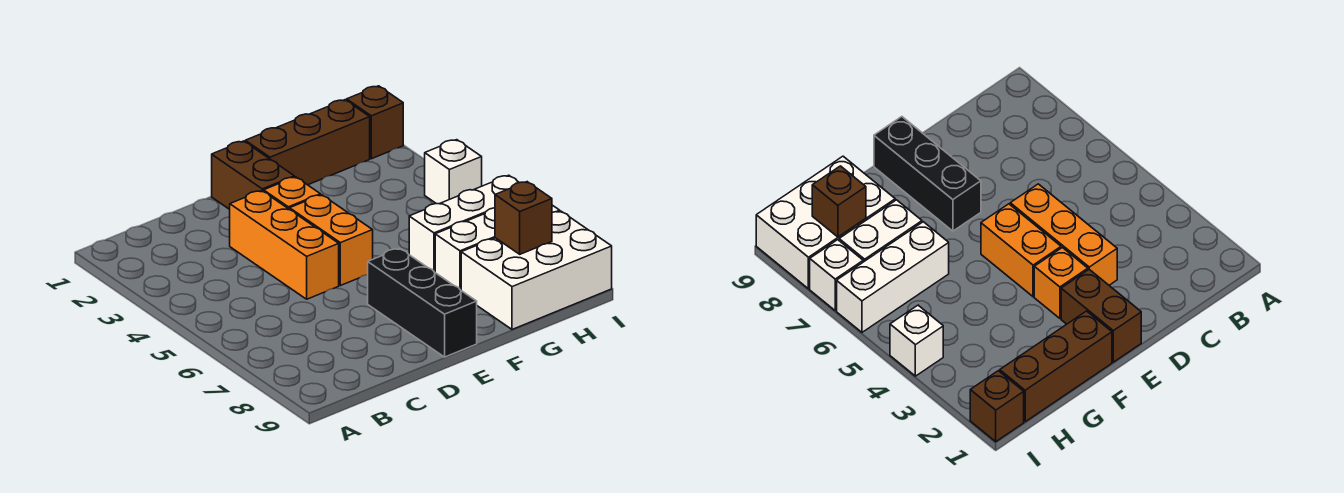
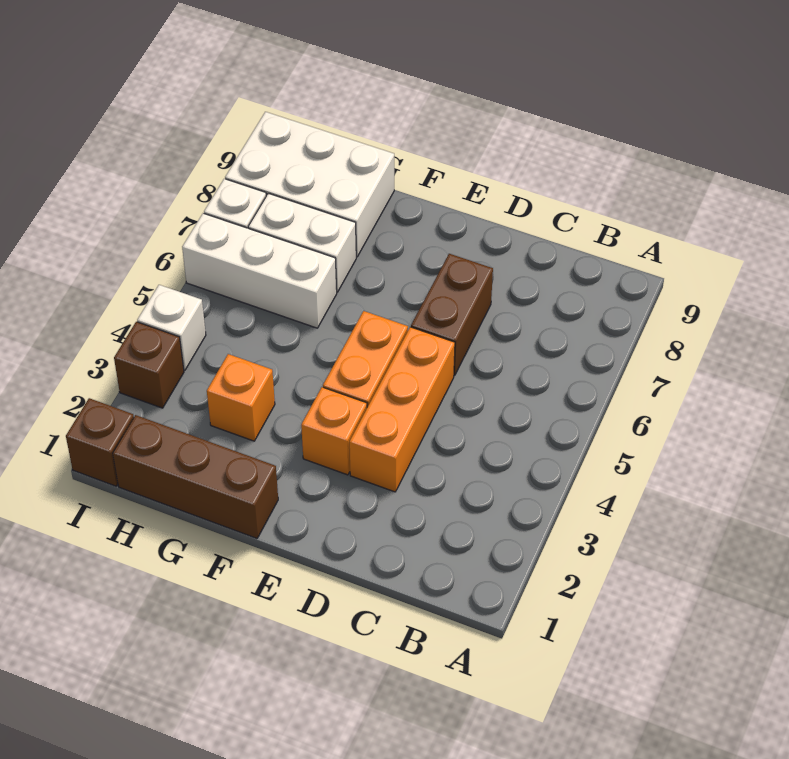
brown 1x2 brick [212,141,294,209] -> brown 1x2 brick moved to [411,254,493,376]
black 1x3 brick [368,248,477,357] -> none
none -> orange 1x1 brick [207,354,275,441]
brown 1x1 brick [495,182,552,254] -> brown 1x1 brick moved to [114,322,184,408]

